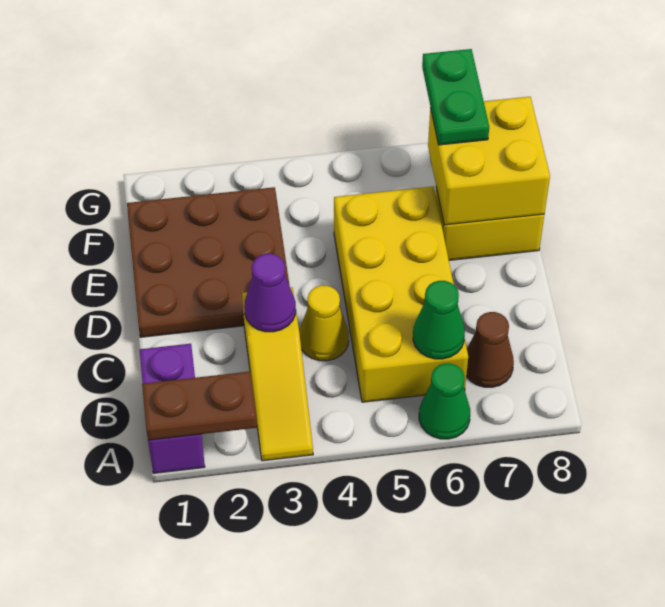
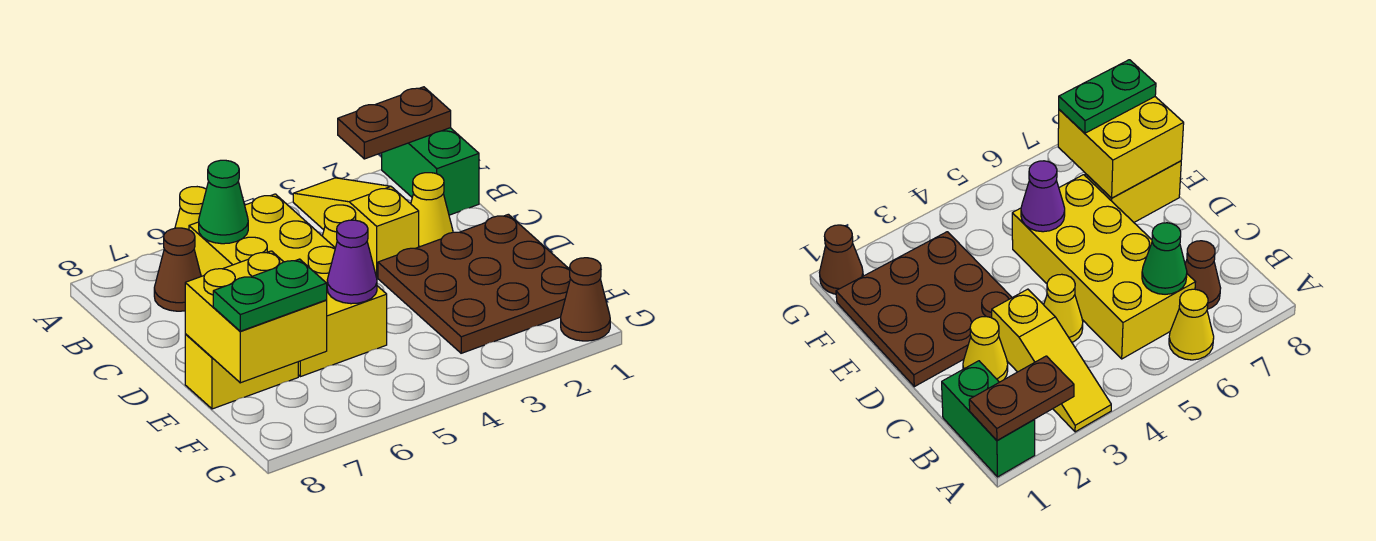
purple 1x2 brick [140,344,205,473] -> green 1x2 brick [382,128,479,215]
green 1x1 cone [419,363,470,439] -> yellow 1x1 cone [175,187,206,230]
none -> yellow 1x1 cone [411,173,453,247]
purple 1x1 cone [244,254,296,332] -> purple 1x1 cone moved to [327,220,377,304]
green 1x2 plate [422,49,489,145] -> green 1x2 plate turned to [213,259,327,331]
none -> brown 1x1 cone [561,258,610,341]

